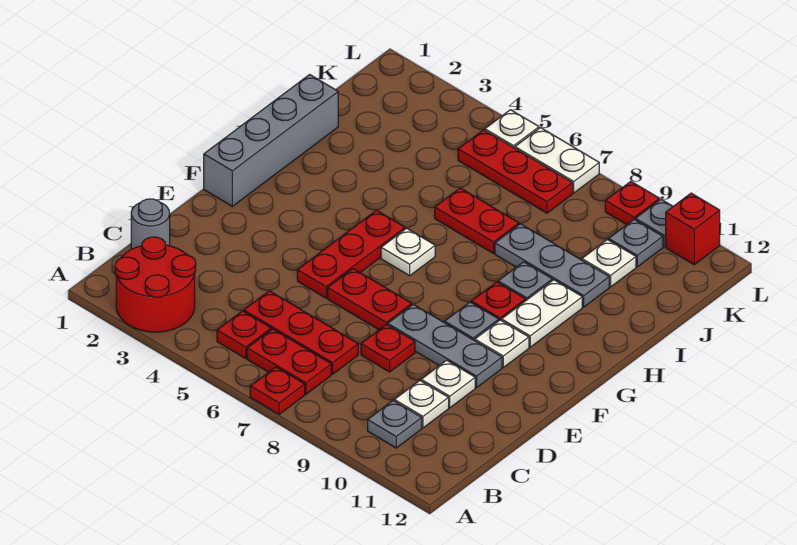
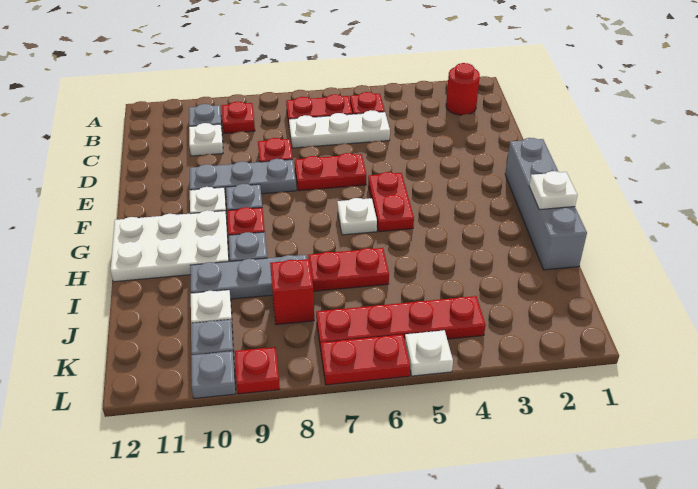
red 2x2 round brick [115,237,196,332] -> red 1x1 round brick [446,63,480,115]
red 1x1 plate [250,367,305,414] -> red 1x1 plate moved to [222,102,255,133]
grey 1x1 round brick [131,199,170,249] -> none
red 1x3 plate [244,291,358,374] -> white 1x3 plate [289,110,390,148]
white 1x1 plate [421,360,475,408] -> white 1x1 plate moved to [529,171,577,210]
red 1x3 plate [297,210,405,298] -> red 1x2 plate [368,172,414,232]
white 1x2 plate [502,280,582,347] -> white 2x3 plate [111,210,229,282]
red 1x3 plate [458,130,573,213] -> red 1x4 plate [316,296,486,349]
white 1x2 plate [515,128,599,193] -> red 1x2 plate [321,334,410,385]
red 1x1 brick [666,193,720,265] -> red 1x1 brick moved to [270,259,314,325]

